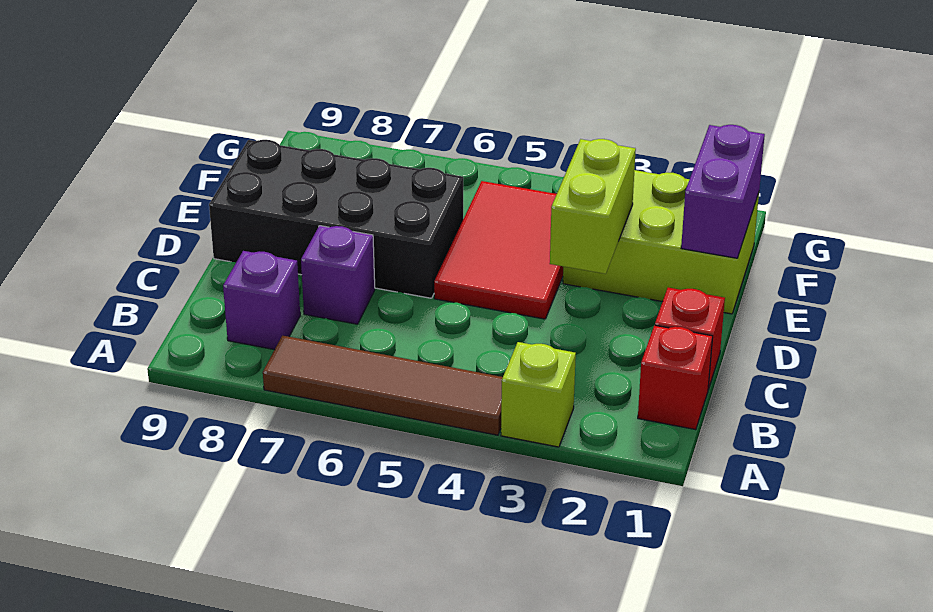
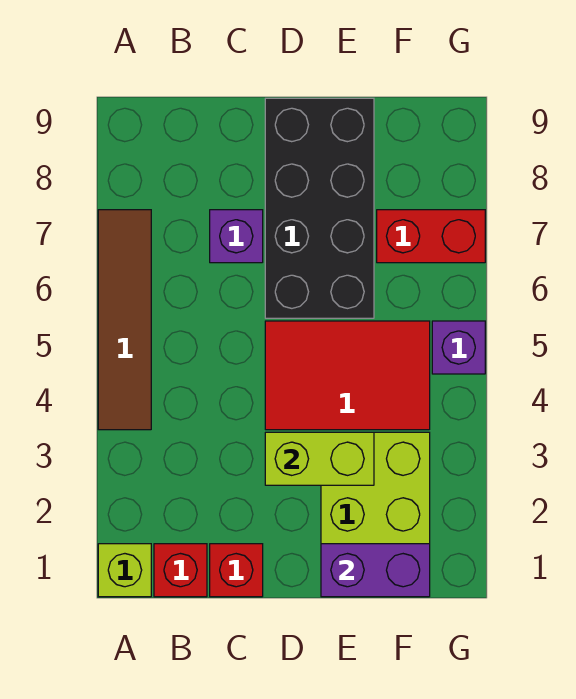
lime 1x1 brick [501,342,576,447] -> lime 1x1 brick moved to [98,544,151,597]
purple 1x1 brick [223,251,300,350] -> purple 1x1 brick moved to [432,321,485,374]
none -> red 1x2 brick [377,210,485,263]

